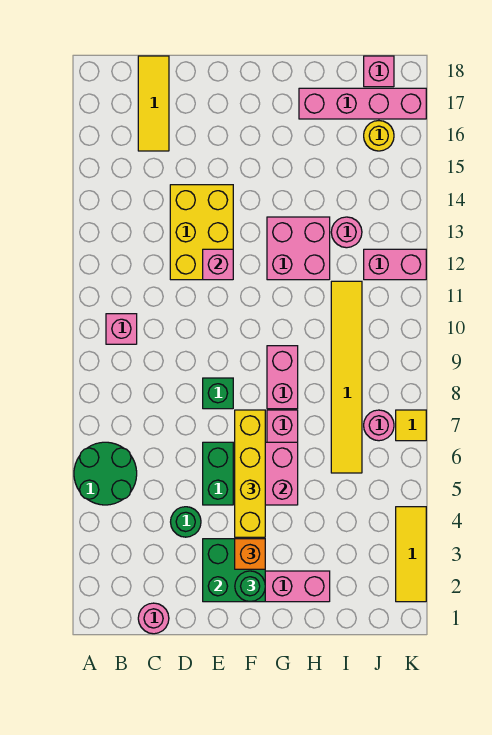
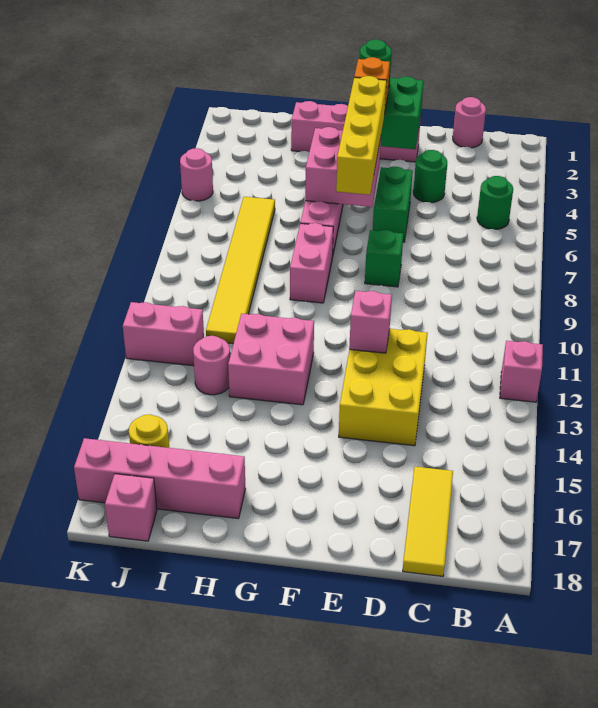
green 2x2 round brick [74,442,137,505] -> green 1x1 round brick [477,176,513,229]
pink 1x1 brick [106,314,137,344] -> pink 1x1 brick moved to [500,341,543,402]
pink 1x1 round brick [364,410,394,441] -> pink 1x1 round brick moved to [180,148,213,201]
yellow 1x3 tile [396,507,426,602] -> none
yellow 1x1 tile [396,410,426,441] -> none

